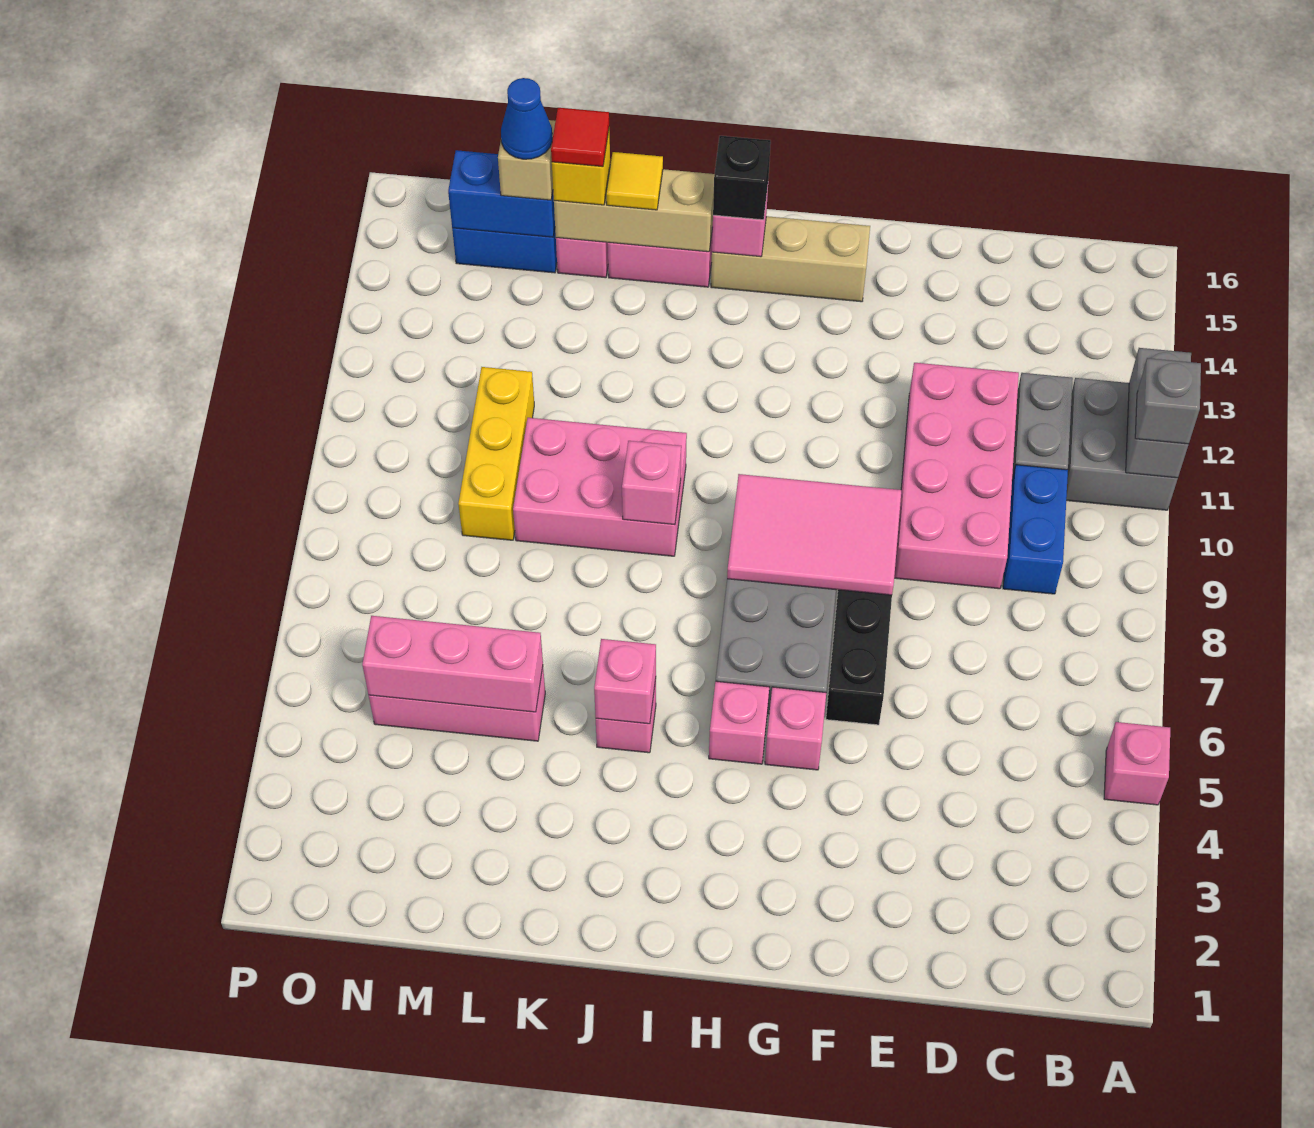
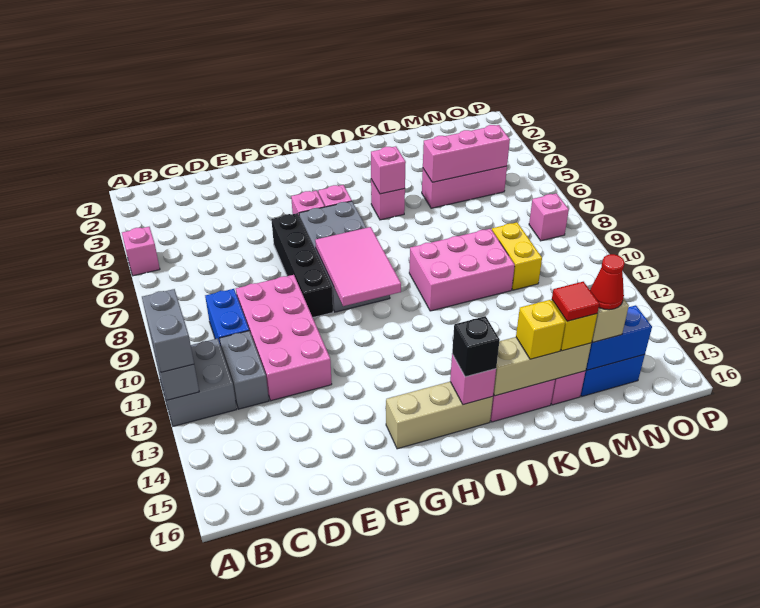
grey 1x1 brick [1135,358,1201,444] -> grey 1x2 brick [142,289,194,372]
pink 2x3 tile [727,474,901,595] -> pink 2x3 tile turned to [315,227,401,306]
pink 1x1 brick [622,441,681,525] -> pink 1x1 brick moved to [529,193,569,241]
yellow 1x1 tile [606,152,663,210] -> yellow 1x1 brick [516,300,565,359]
yellow 1x3 brick [458,367,534,540] -> yellow 1x2 brick [492,222,542,290]
blue 1x1 cone [501,78,552,159] -> red 1x1 cone [590,254,625,310]

